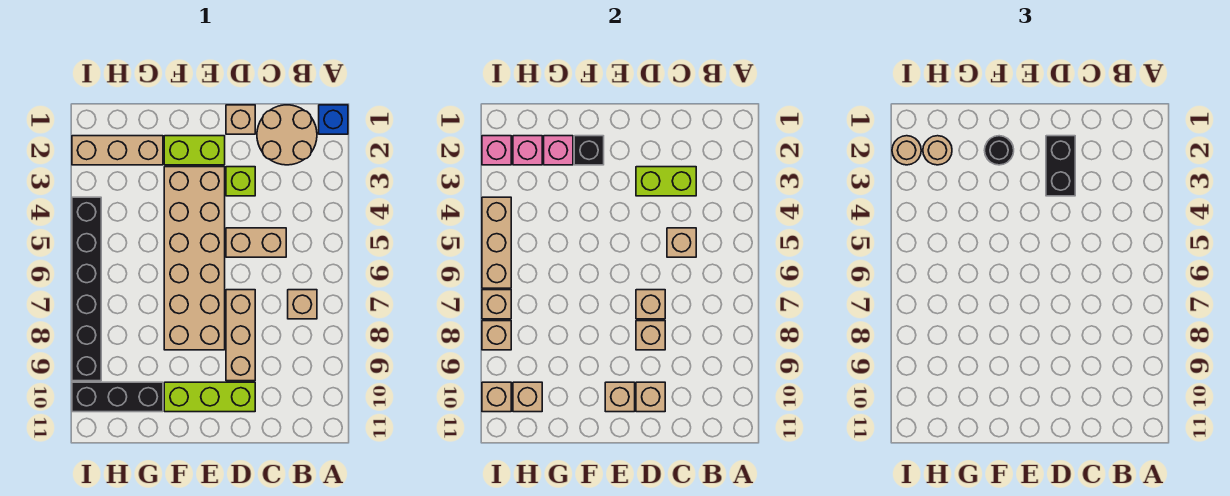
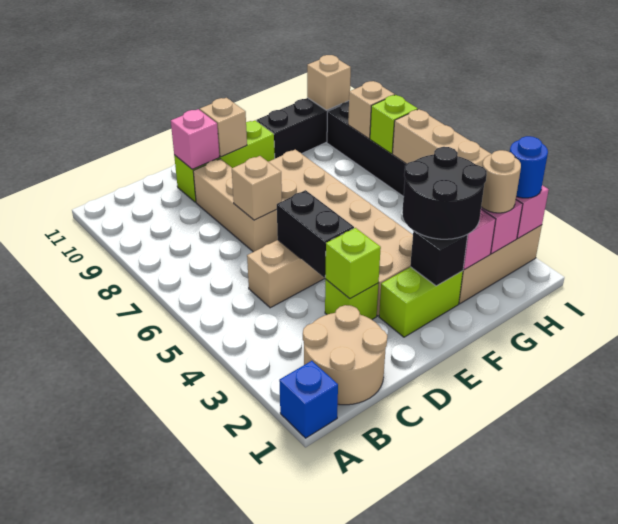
tan 1x1 brick [288,290,317,319] -> none
lime 1x2 brick [636,167,696,196] -> lime 1x1 brick [325,228,381,299]
tan 1x1 brick [667,228,696,257] -> none
tan 1x1 brick [226,105,255,134] -> none
black 1x2 brick [1046,136,1075,196] -> black 1x2 brick moved to [276,190,354,278]
tan 1x1 brick [636,321,665,350] -> none
tan 1x1 brick [636,382,665,412] -> pink 1x1 brick [171,109,219,169]
black 1x1 round brick [984,136,1014,165] -> black 2x2 round brick [402,147,487,239]
tan 1x1 brick [513,382,542,412] -> none
tan 1x1 round brick [892,136,921,165] -> blue 1x1 round brick [510,136,548,198]
tan 1x1 brick [482,290,511,319] -> lime 1x1 brick [370,95,418,154]

